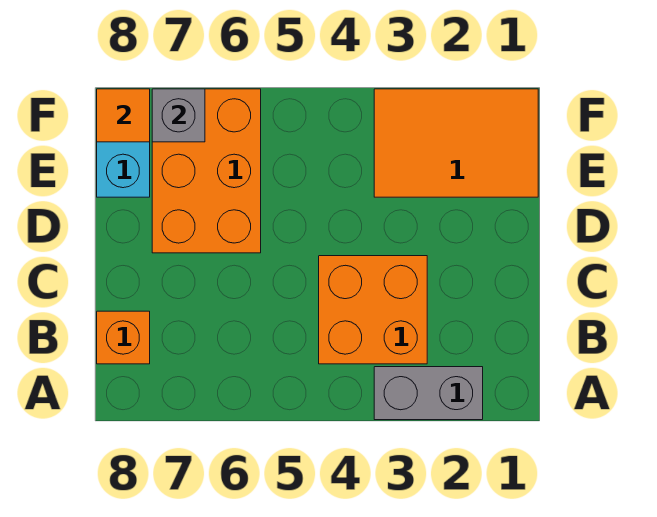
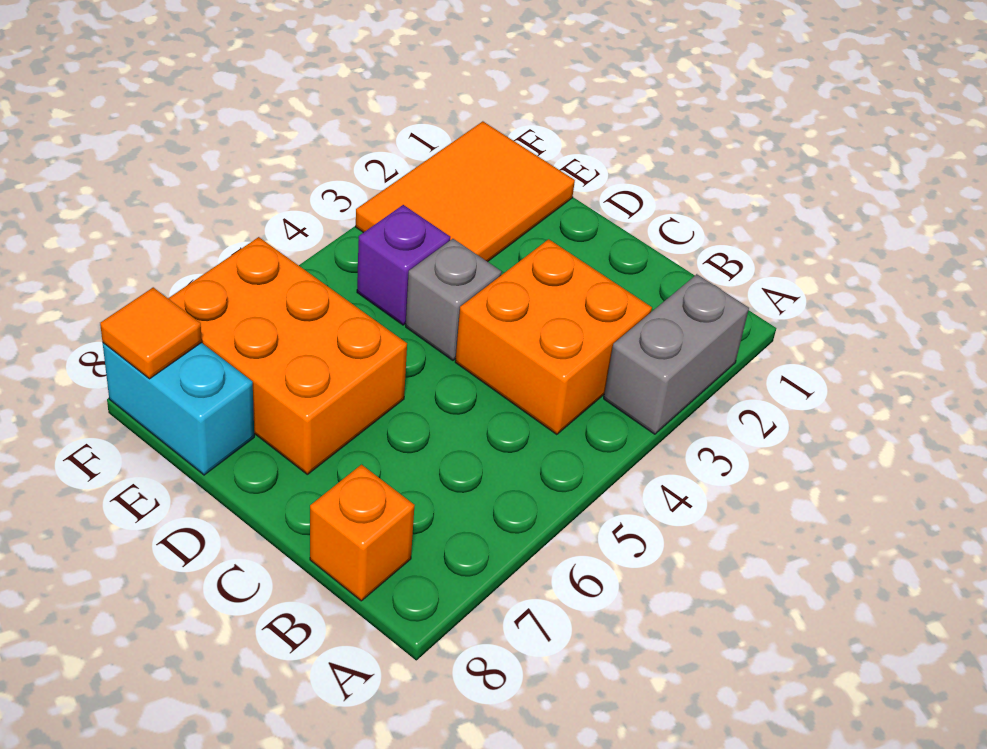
none -> purple 1x1 brick [357,205,450,325]
grey 1x1 brick [152,89,205,142] -> grey 1x1 brick moved to [406,239,502,360]

